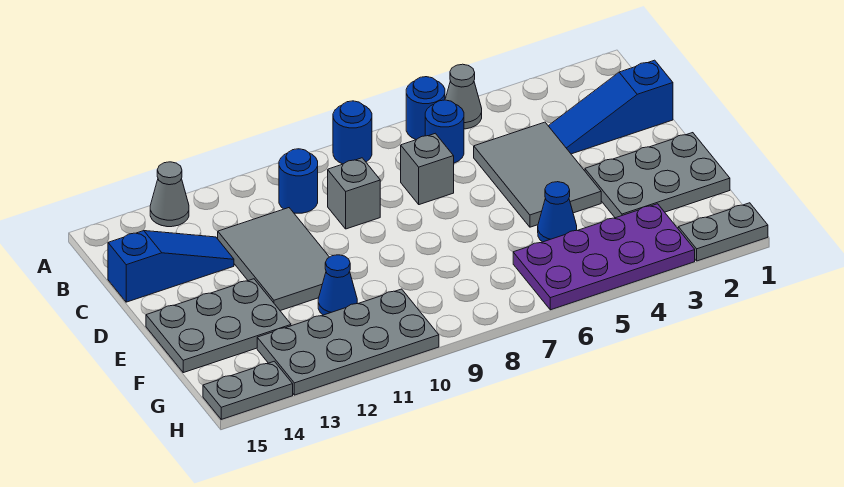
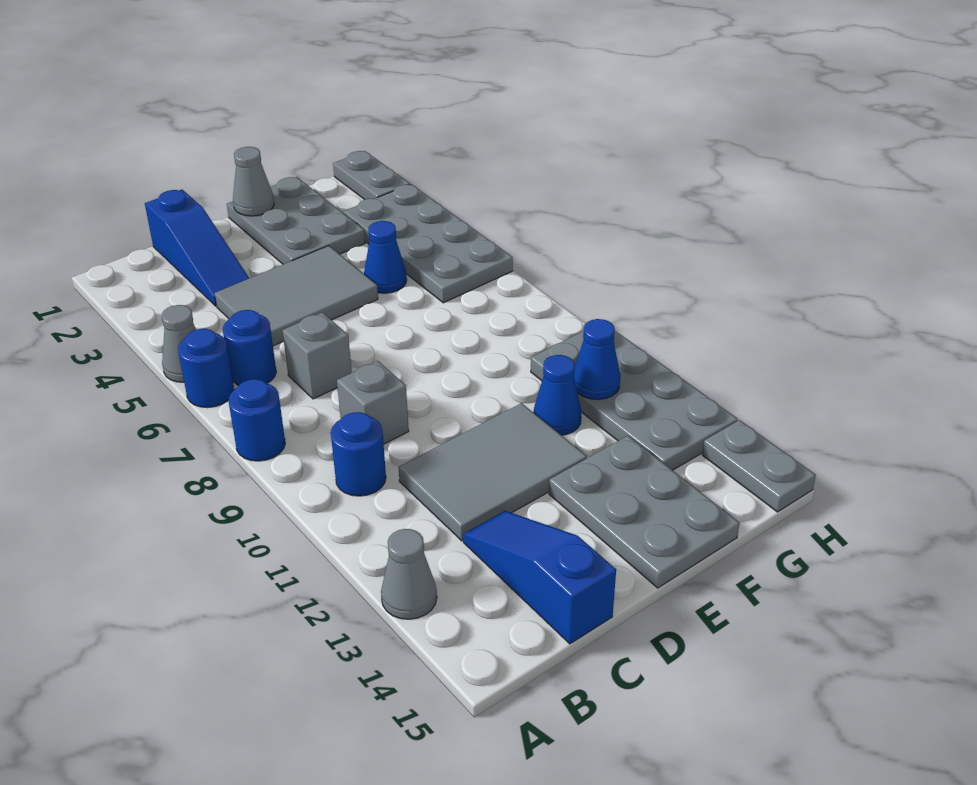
none -> grey 1x1 cone [233,147,274,216]
purple 2x4 plate [513,204,695,310] -> grey 2x4 plate [344,184,513,303]
none -> blue 1x1 cone [574,319,620,399]

